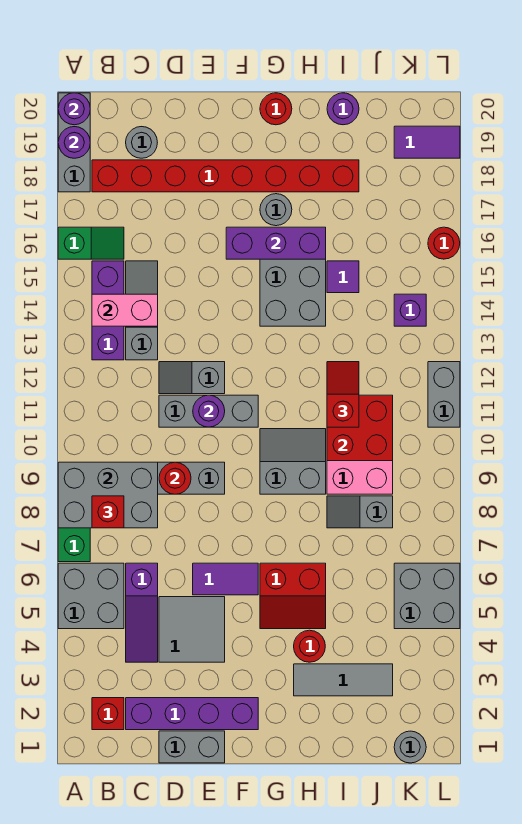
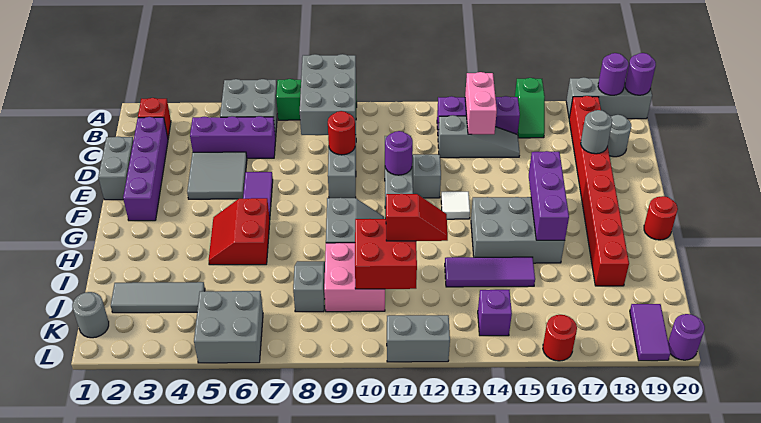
red 1x1 brick [92,496,124,528] -> none
purple 1x3 slope [126,563,158,662] -> purple 1x3 brick [190,116,276,158]
none -> white 1x1 tile [441,192,470,219]
grey 1x1 round brick [260,194,292,226] -> grey 1x1 round brick moved to [581,110,612,154]
grey 1x3 tile [294,664,393,696] -> grey 1x3 tile turned to [111,282,205,313]
red 1x1 round brick [294,630,325,662] -> none
purple 1x1 tile [327,261,359,293] -> purple 1x3 tile [445,257,535,287]
purple 1x1 round brick [327,93,359,125] -> purple 1x1 round brick moved to [668,314,705,360]

